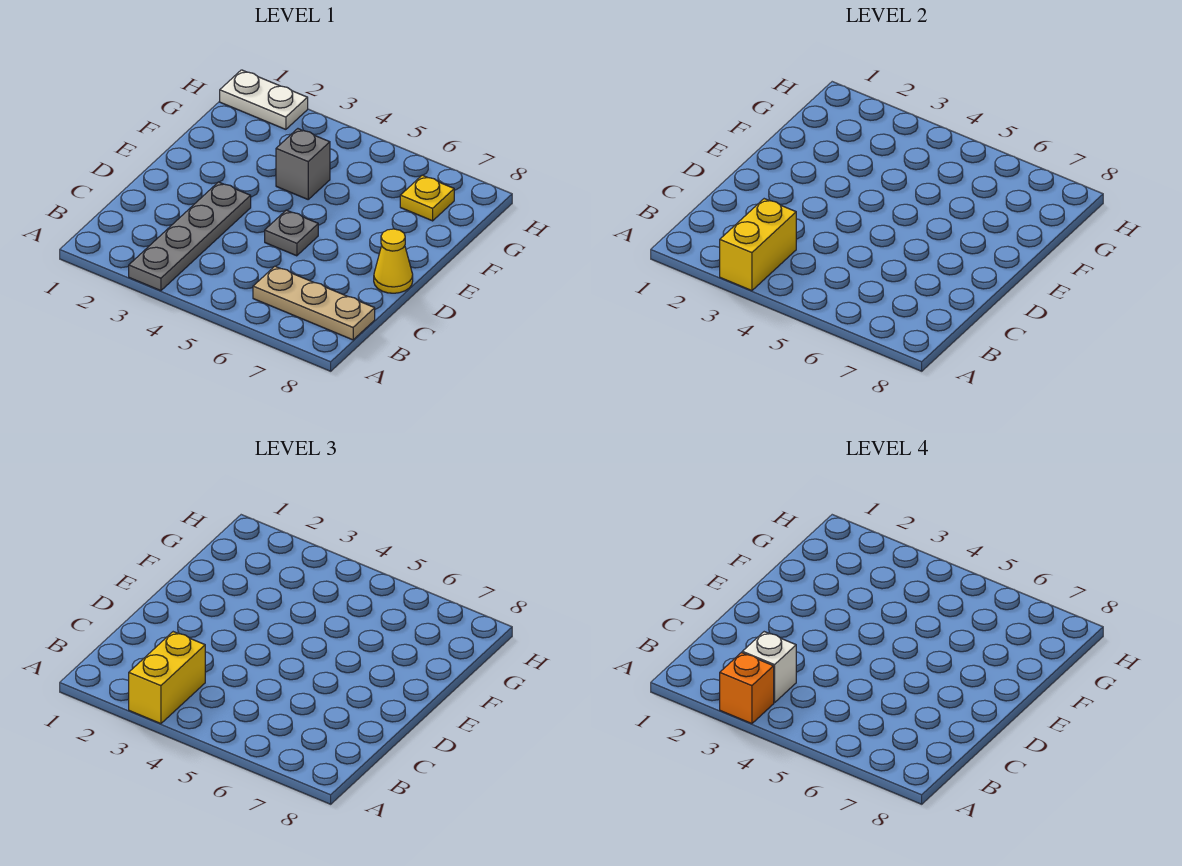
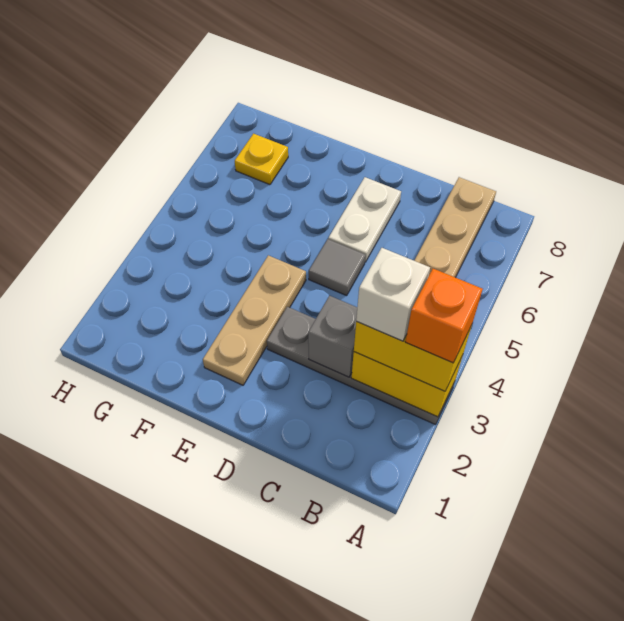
grey 1x1 plate [265,210,318,256] -> grey 1x1 tile [309,239,365,296]
yellow 1x1 cone [374,229,413,293] -> none
none -> tan 1x3 plate [203,255,306,385]
grey 1x1 brick [276,129,330,199] -> grey 1x1 brick moved to [308,296,357,377]
white 1x2 plate [220,70,308,129] -> white 1x2 plate moved to [328,177,401,262]

